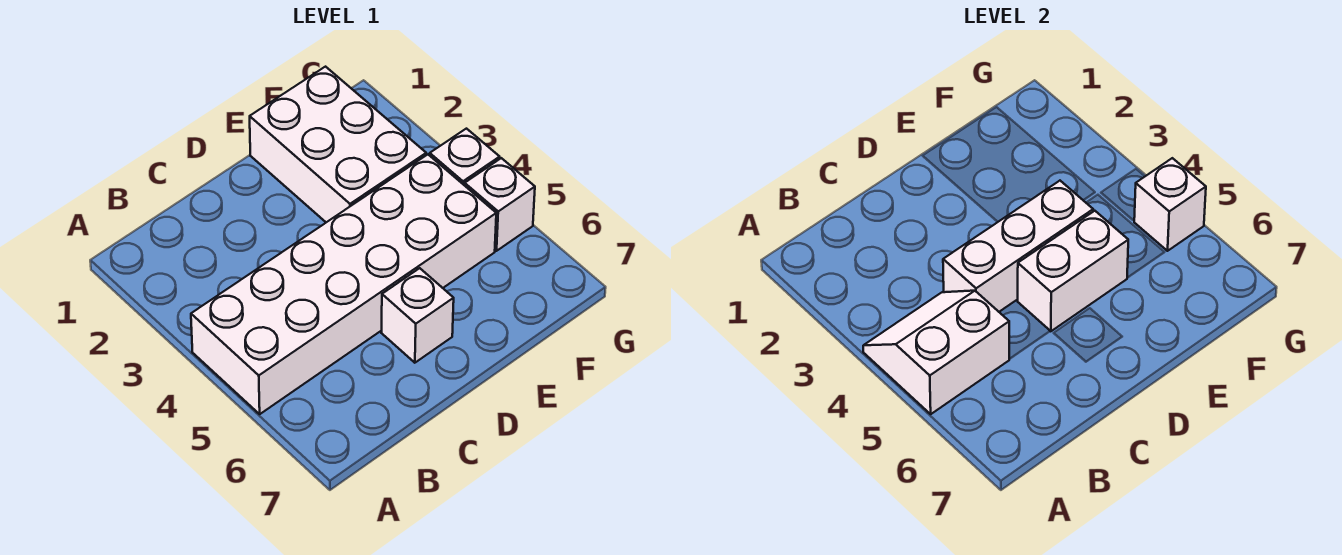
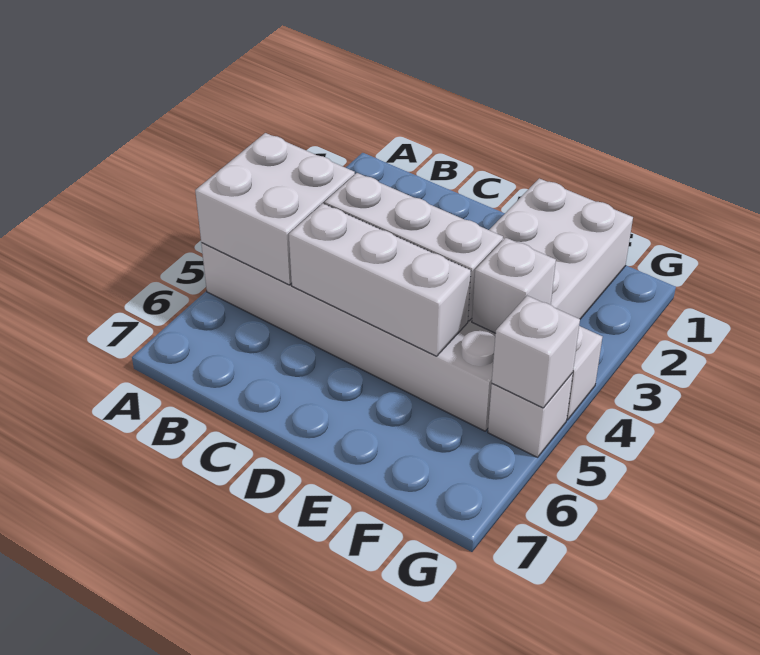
white 2x2 slope [863,291,1009,414] -> white 2x2 brick [195,133,355,285]
white 1x2 brick [1018,211,1128,331] -> white 1x3 brick [289,203,471,356]
white 1x1 brick [381,268,454,363] -> white 1x1 brick moved to [472,238,556,333]

